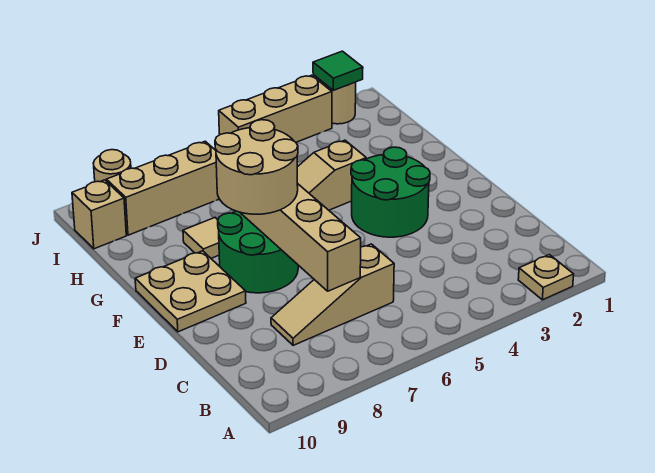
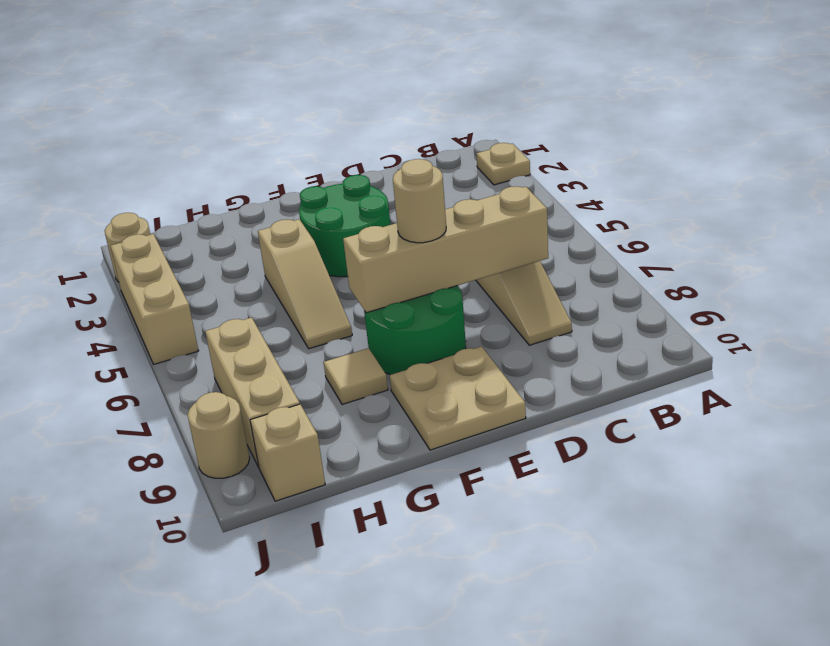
tan 2x2 round brick [215,120,298,214] -> tan 1x1 round brick [393,159,446,243]
green 1x1 tile [313,51,363,90] -> none

